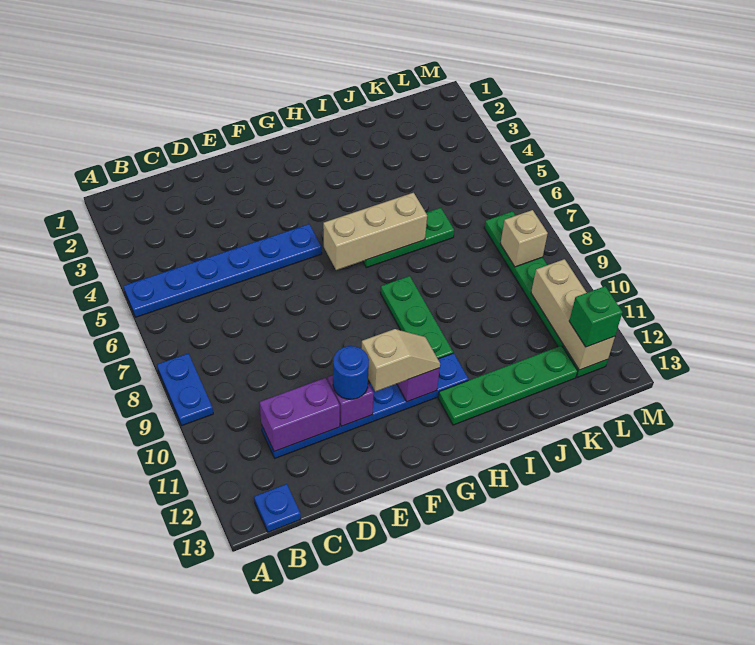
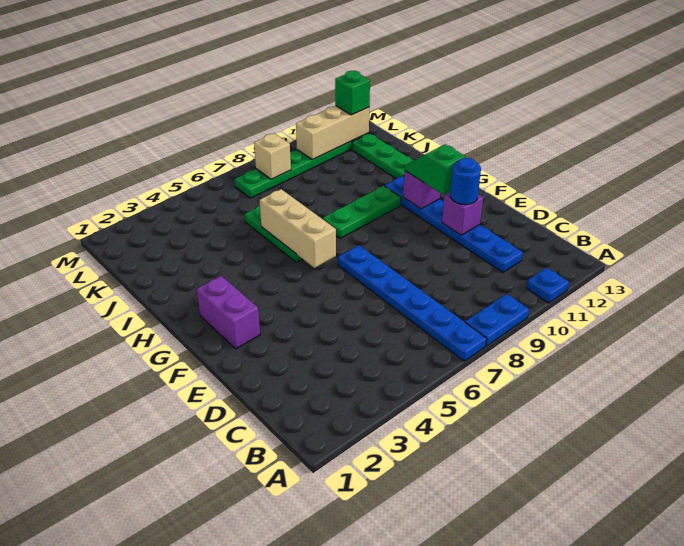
blue 1x6 plate [124,224,322,317] -> blue 1x6 plate moved to [338,245,487,361]
blue 1x1 plate [254,484,301,532] -> blue 1x1 plate moved to [527,268,569,303]
purple 1x2 brick [260,378,340,452] -> purple 1x2 brick moved to [197,276,260,349]
tan 1x2 slope [362,329,440,391] -> green 1x2 slope [405,144,465,195]

